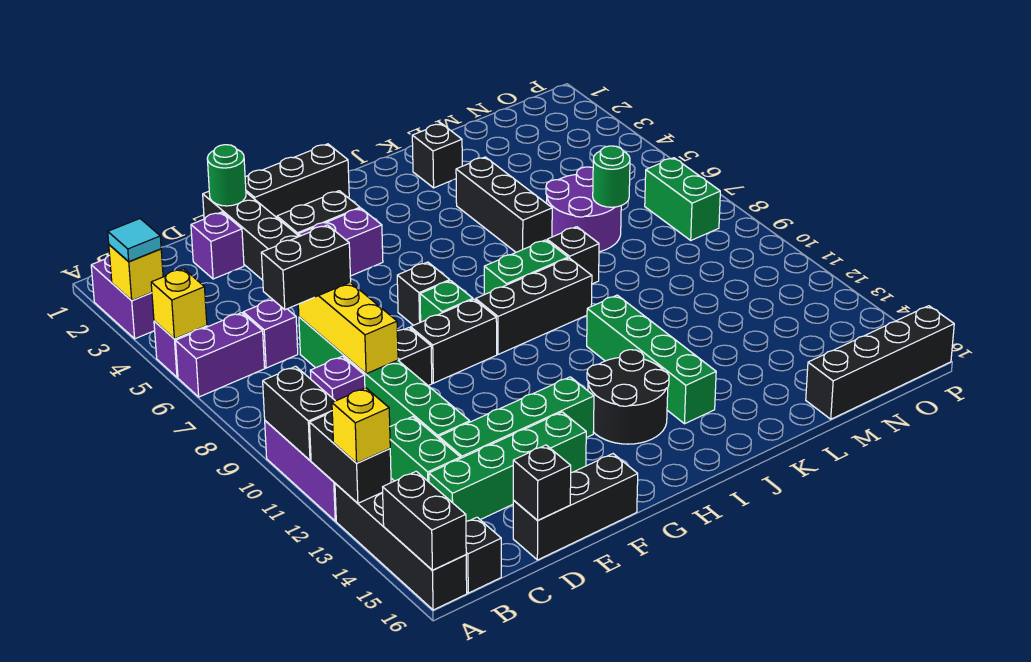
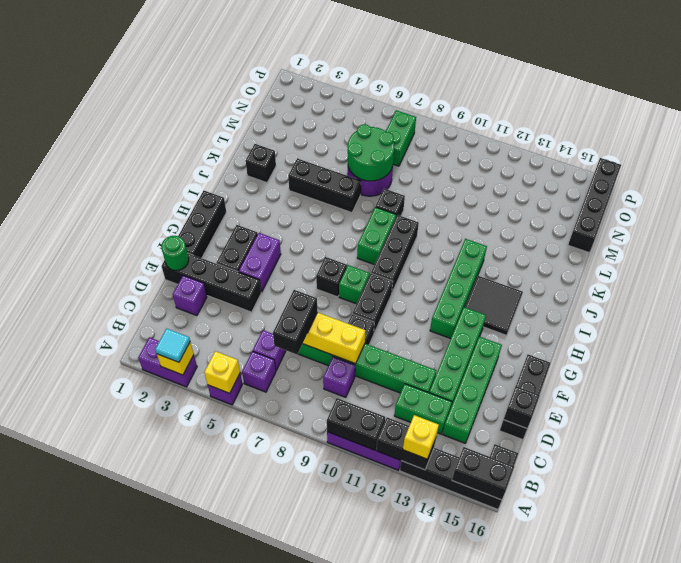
purple 1x2 brick [176,313,265,397] -> purple 1x1 brick [242,351,276,392]
black 2x2 round brick [587,350,669,444] -> black 2x2 tile [465,276,523,335]
green 1x4 brick [587,295,716,424] -> green 1x4 brick turned to [430,239,487,339]
green 1x1 round brick [593,146,630,207] -> green 2x2 round brick [348,124,394,181]
green 1x2 brick [645,158,720,240] -> green 1x2 brick turned to [386,110,416,166]

